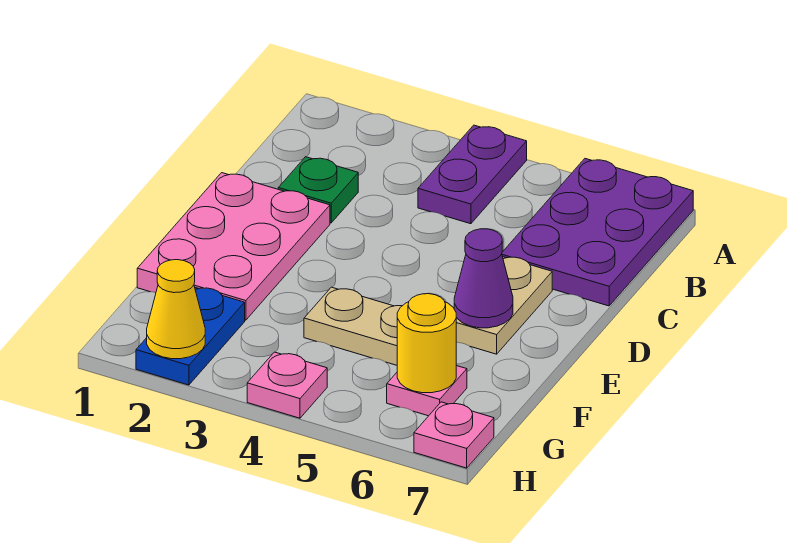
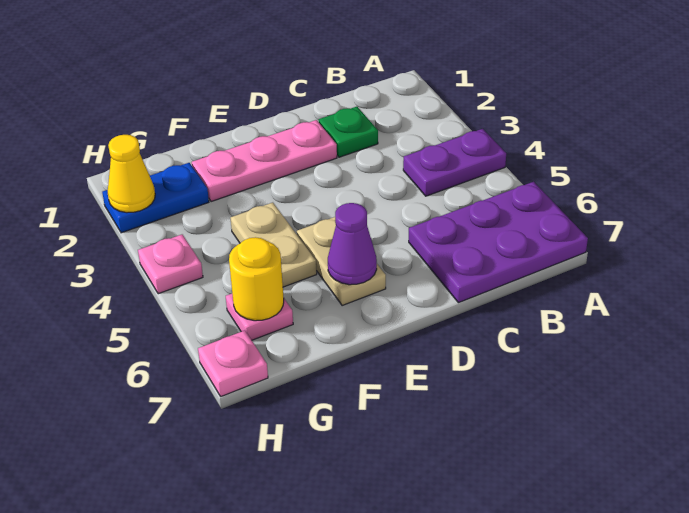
pink 2x3 plate [137,173,330,320] -> pink 1x3 plate [192,120,337,202]
tan 1x2 plate [456,257,552,354] -> tan 1x2 plate turned to [297,217,386,305]

